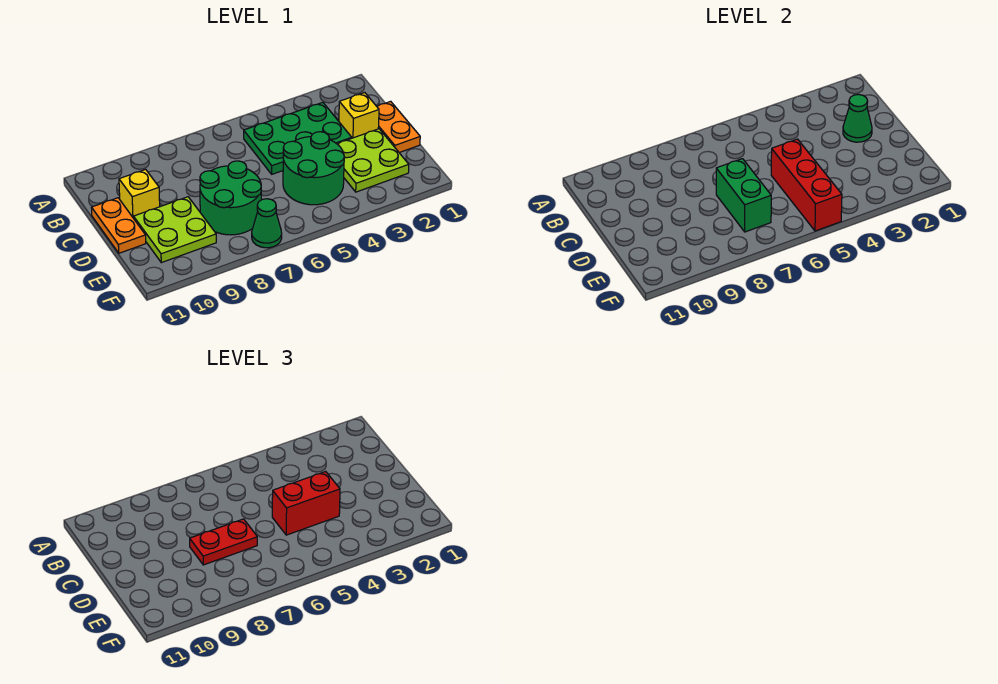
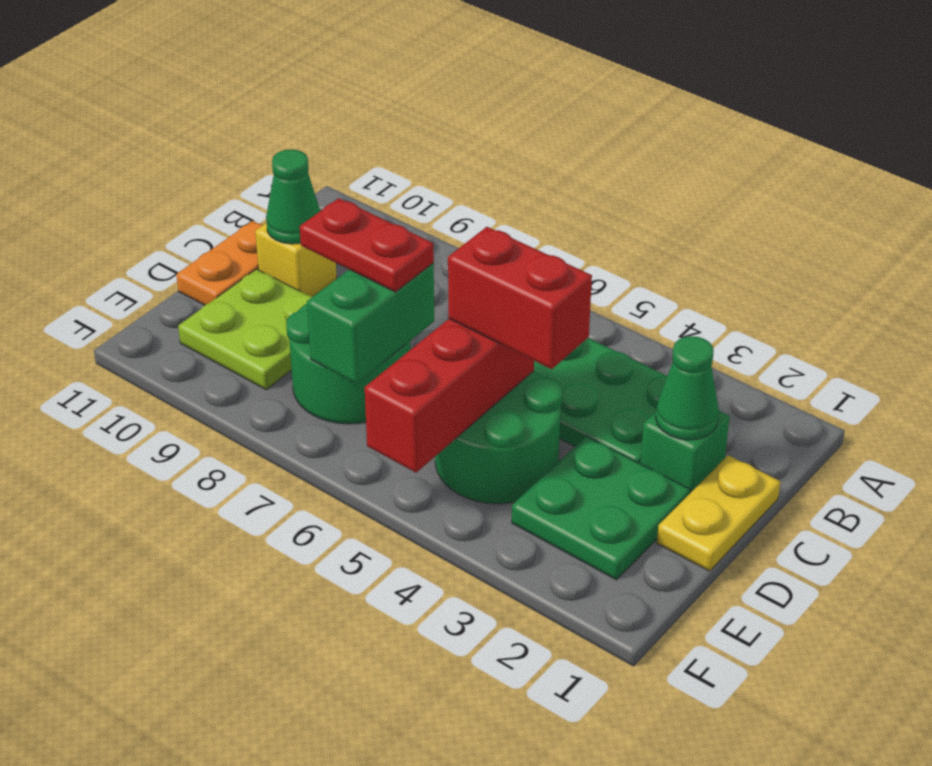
orange 1x2 plate [377,101,420,153] -> yellow 1x2 plate [657,456,780,571]
yellow 1x1 brick [339,93,379,138] -> green 1x1 brick [640,411,730,493]
lime 2x2 plate [338,129,409,192] -> green 2x2 plate [512,436,690,580]
green 1x1 cone [252,199,282,248] -> green 1x1 cone moved to [266,149,320,244]

